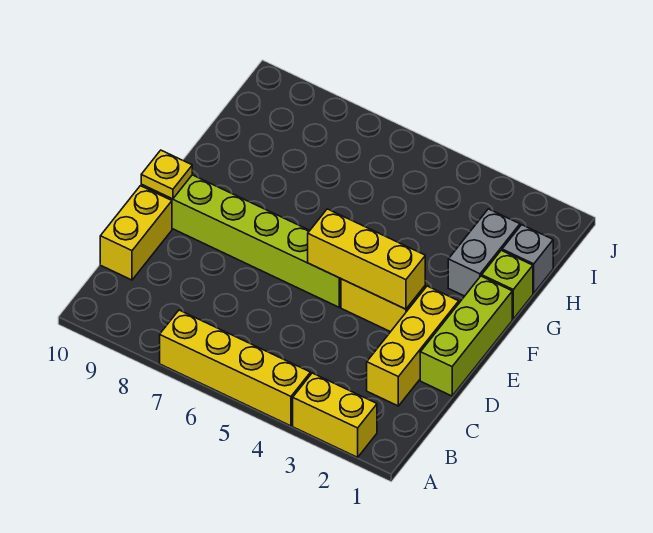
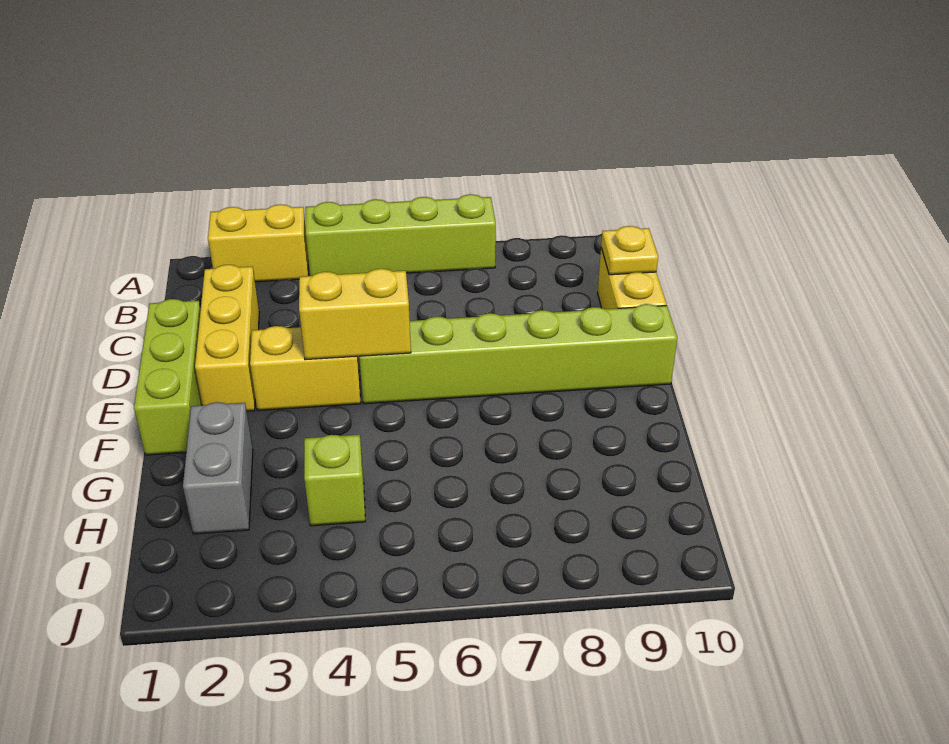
yellow 1x4 brick [160,310,311,426] -> lime 1x4 brick [306,194,496,276]
yellow 1x3 brick [308,209,425,309] -> yellow 1x2 brick [299,269,411,360]
yellow 1x1 plate [141,150,192,199] -> yellow 1x1 plate moved to [601,226,658,275]
lime 1x1 brick [482,250,533,319] -> lime 1x1 brick moved to [304,435,365,526]
grey 1x1 brick [502,225,553,293] -> none

